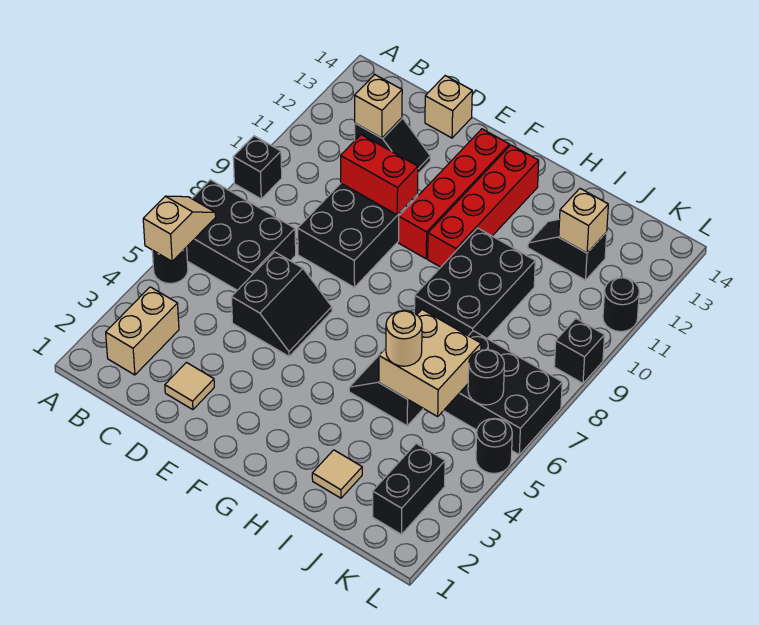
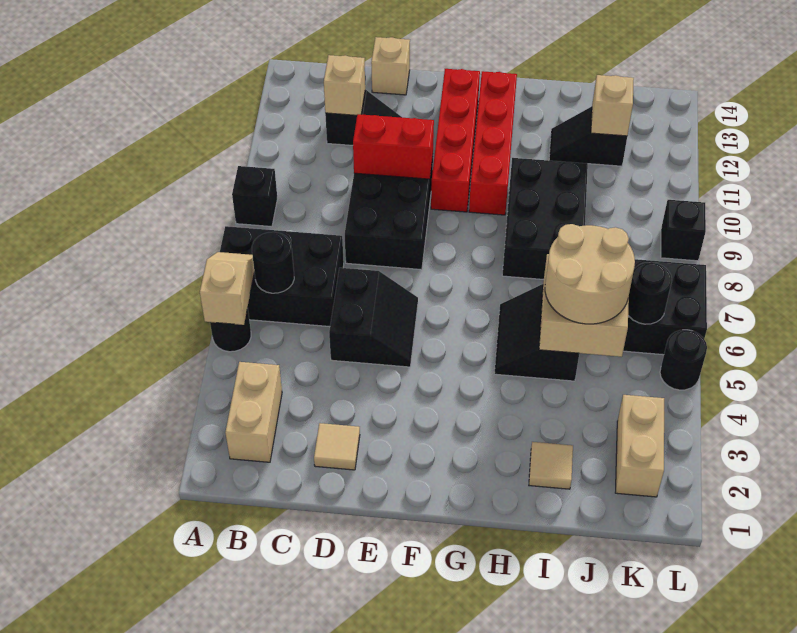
tan 1x1 round brick [386,311,422,366] -> tan 2x2 round brick [545,224,635,324]
black 1x2 brick [373,444,445,534] -> tan 1x2 brick [615,395,664,497]
black 1x1 round brick [603,278,639,332] -> black 1x1 round brick moved to [252,232,294,293]

